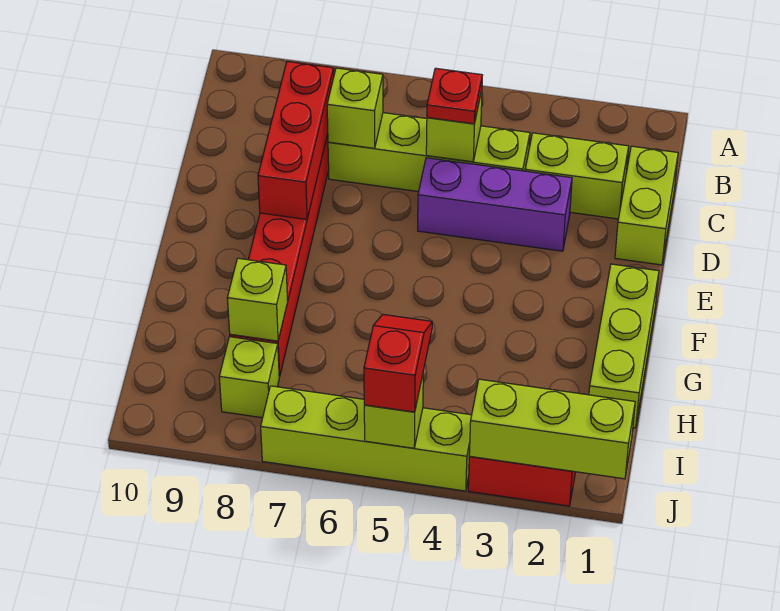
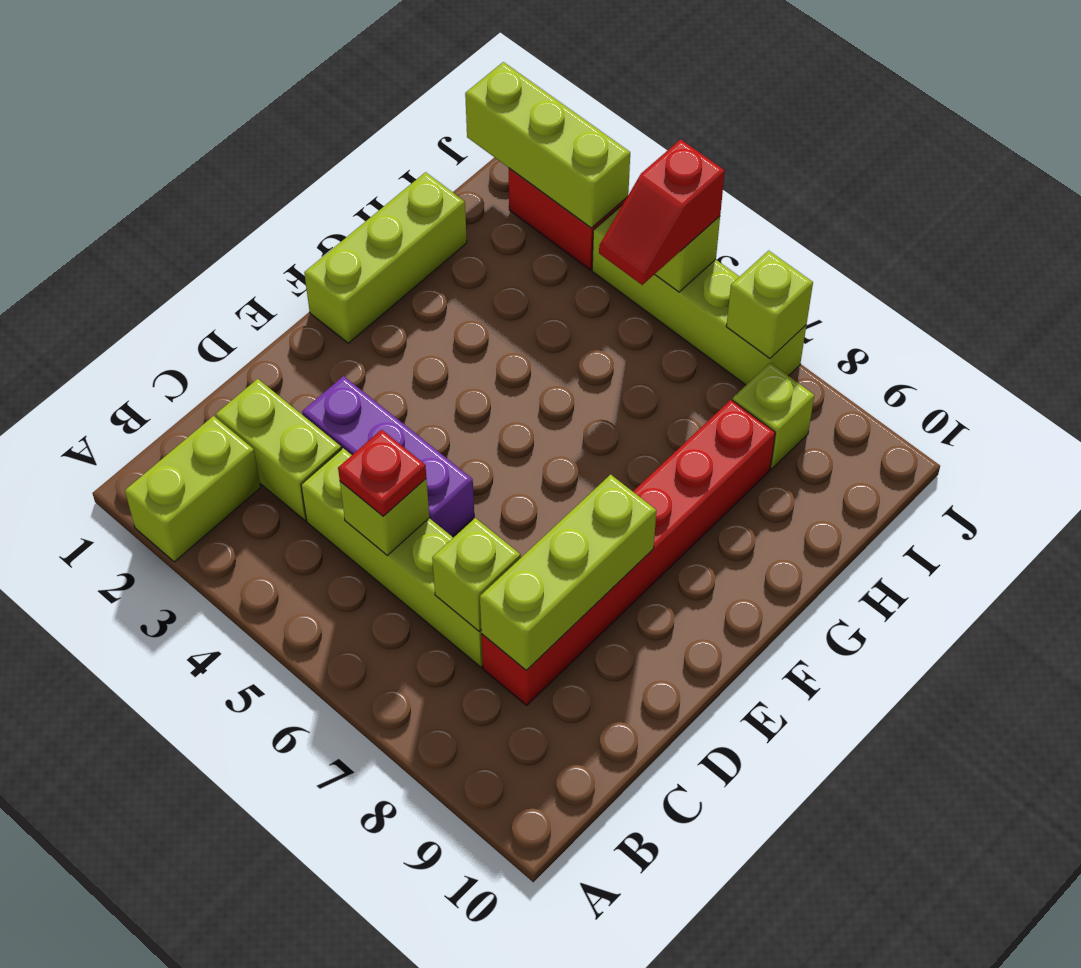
lime 1x2 brick [615,146,678,265] -> lime 1x2 brick moved to [125,416,261,562]
red 1x3 brick [258,62,334,219] -> lime 1x3 brick [480,475,656,670]
lime 1x1 brick [227,258,288,341] -> lime 1x1 brick moved to [726,251,813,358]

